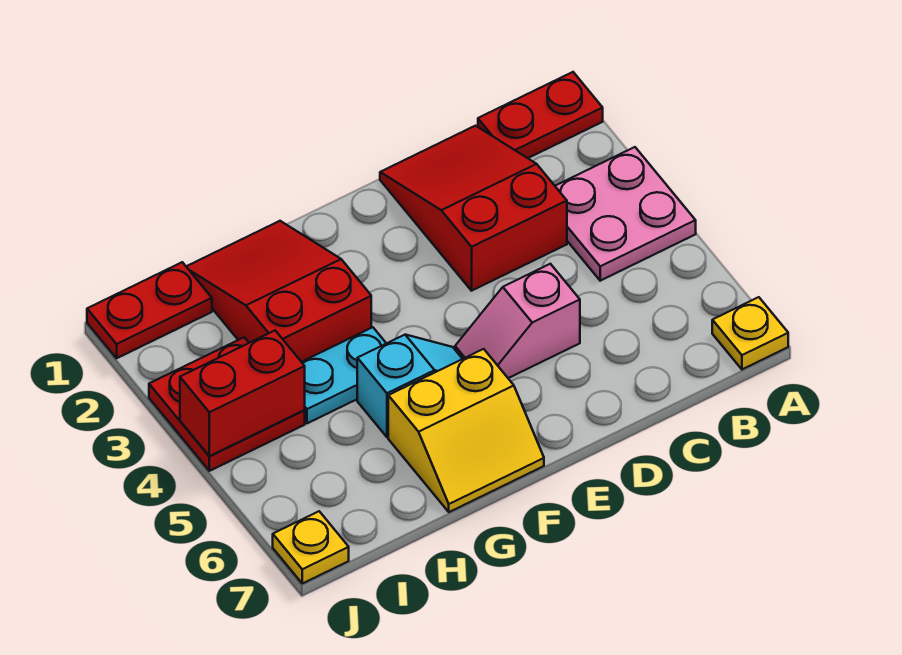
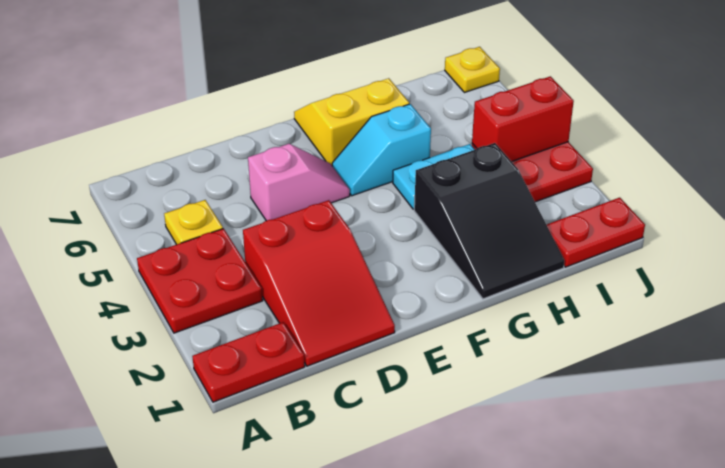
pink 2x2 plate [555,147,696,281] -> red 2x2 plate [137,229,263,333]
yellow 1x1 plate [712,297,788,369] -> yellow 1x1 plate moved to [164,200,223,245]
red 2x3 slope [186,221,371,362] -> black 2x3 slope [414,143,564,299]

